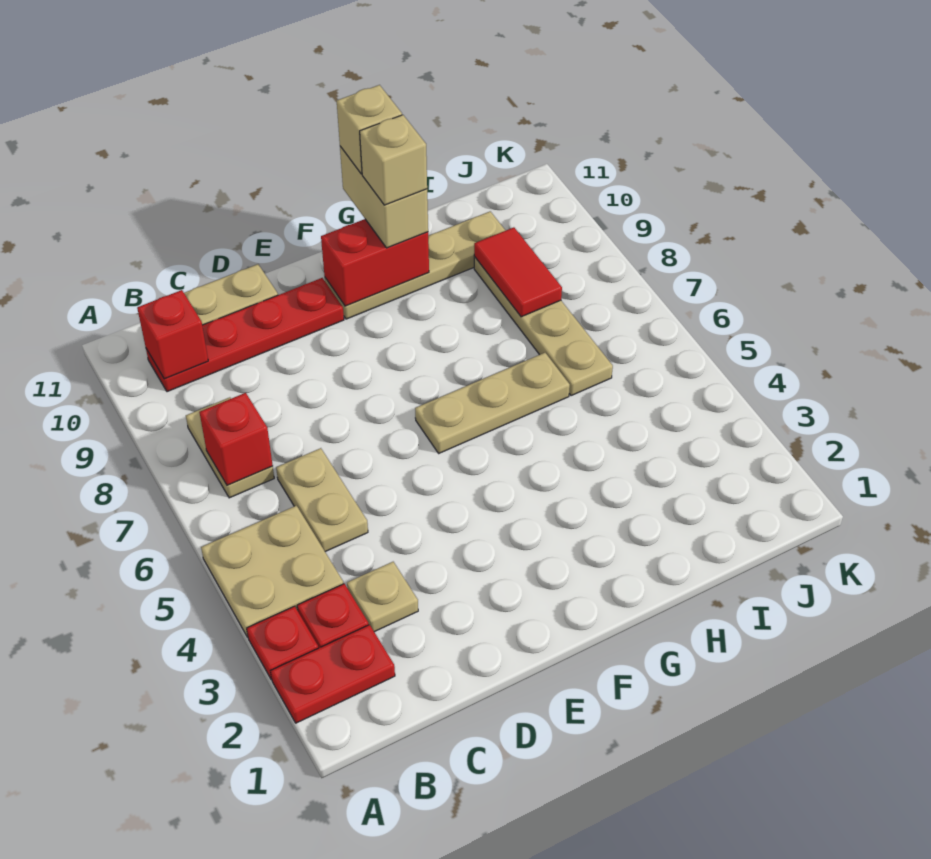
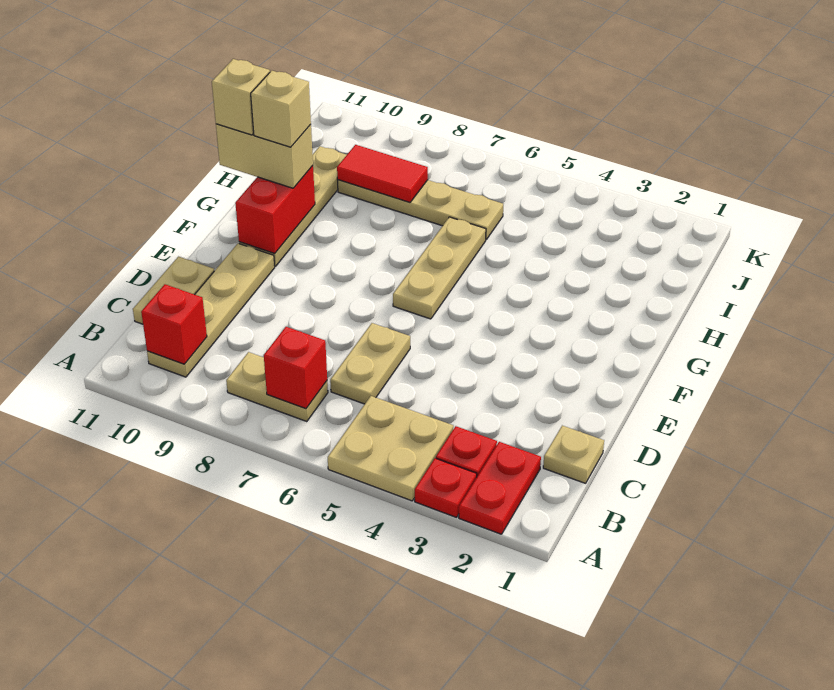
red 1x4 plate [146,278,344,392] -> tan 1x4 plate [147,243,275,377]
tan 1x1 plate [347,562,418,632] -> tan 1x1 plate moved to [543,426,604,483]
tan 1x2 plate [276,448,368,552] -> tan 1x2 plate turned to [330,323,410,404]

